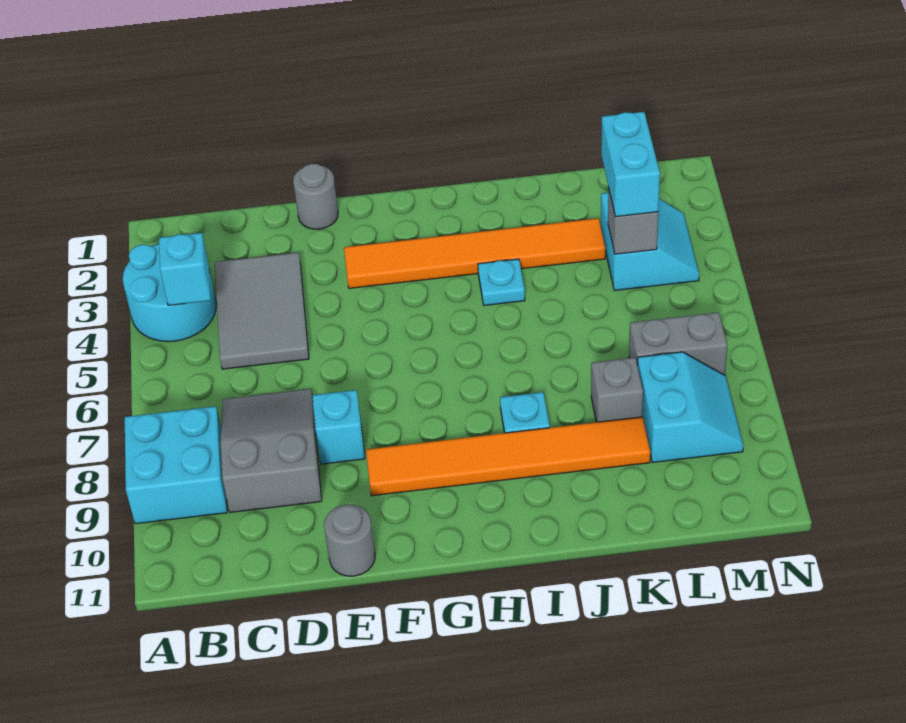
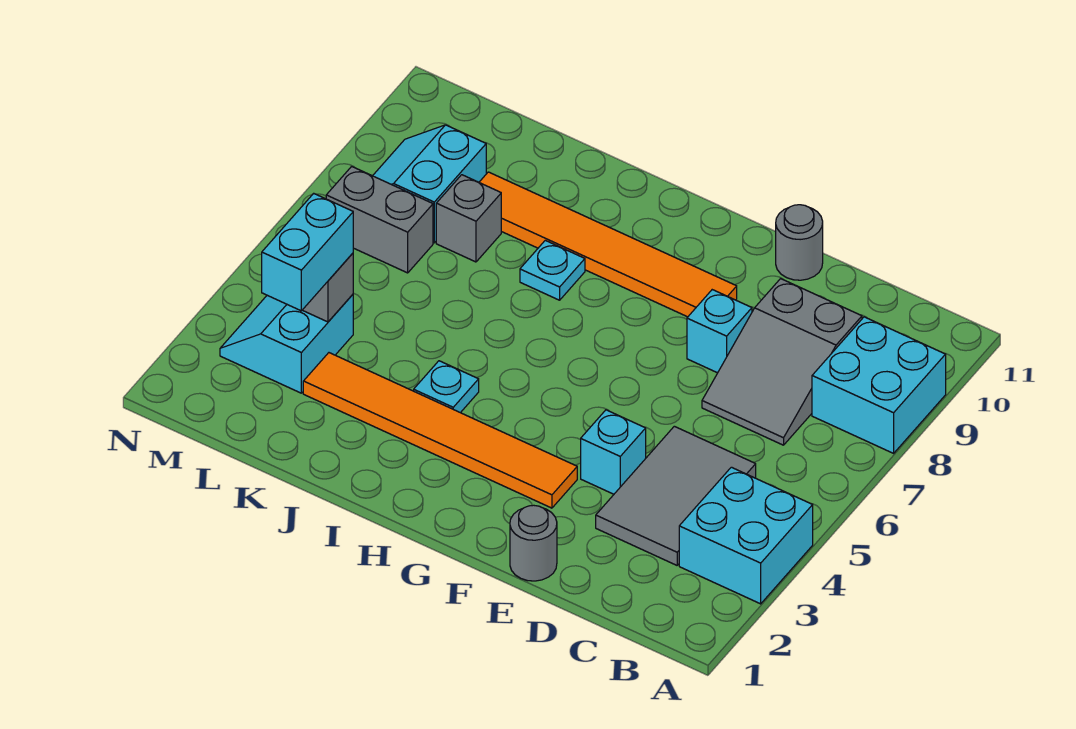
cyan 2x2 round brick [123,244,216,342] -> cyan 2x2 brick [679,467,813,604]
cyan 1x1 brick [159,233,211,306] -> cyan 1x1 brick moved to [581,410,646,494]

